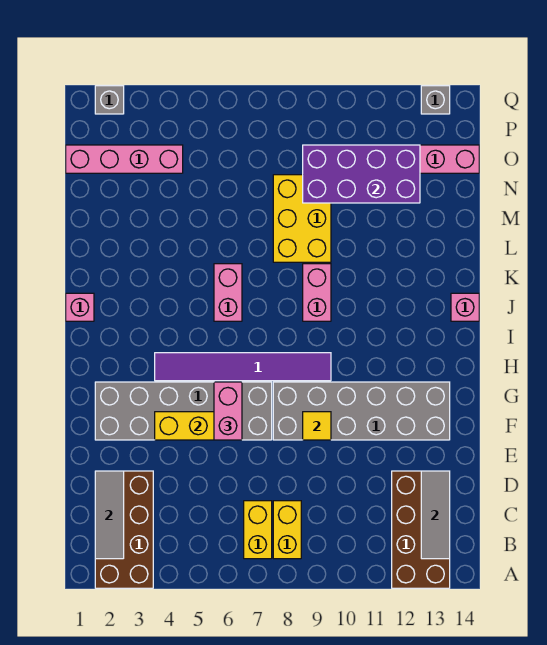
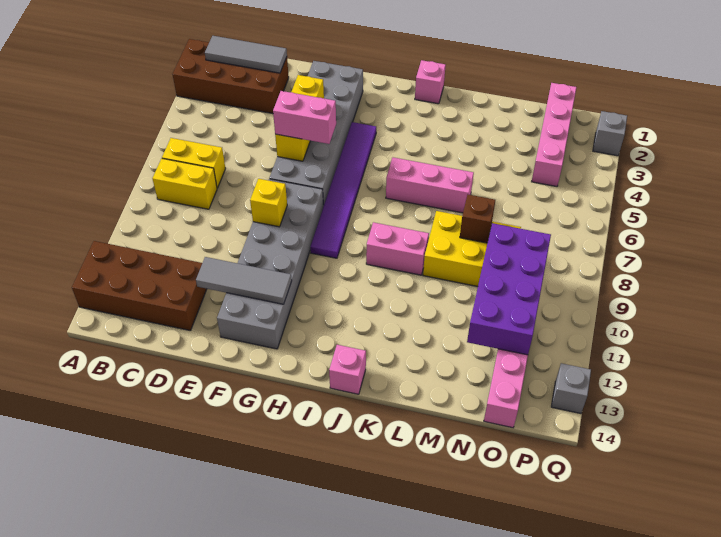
grey 1x3 tile [421,471,450,559] -> grey 1x3 tile moved to [196,257,292,304]
yellow 1x1 tile [303,412,331,440] -> yellow 1x1 brick [250,179,287,227]
pink 1x2 brick [214,264,242,321] -> pink 1x3 brick [386,157,474,213]
none -> brown 1x1 brick [460,195,495,243]

